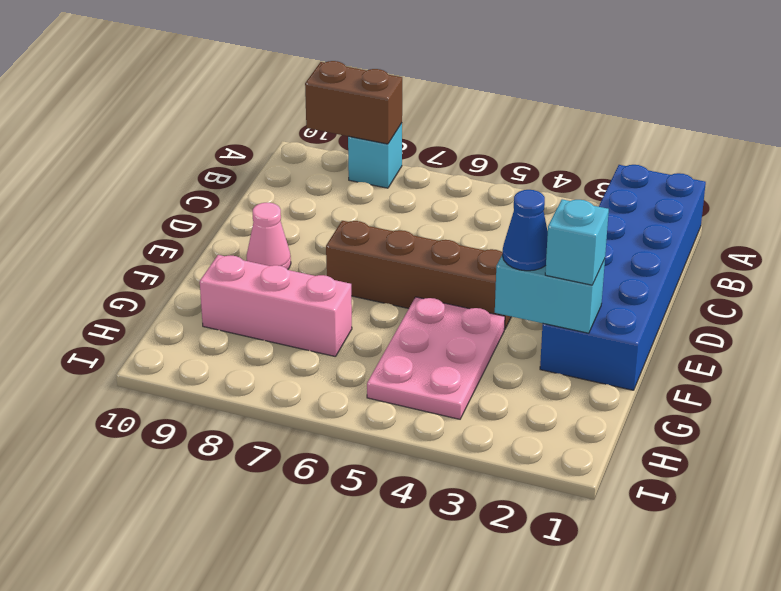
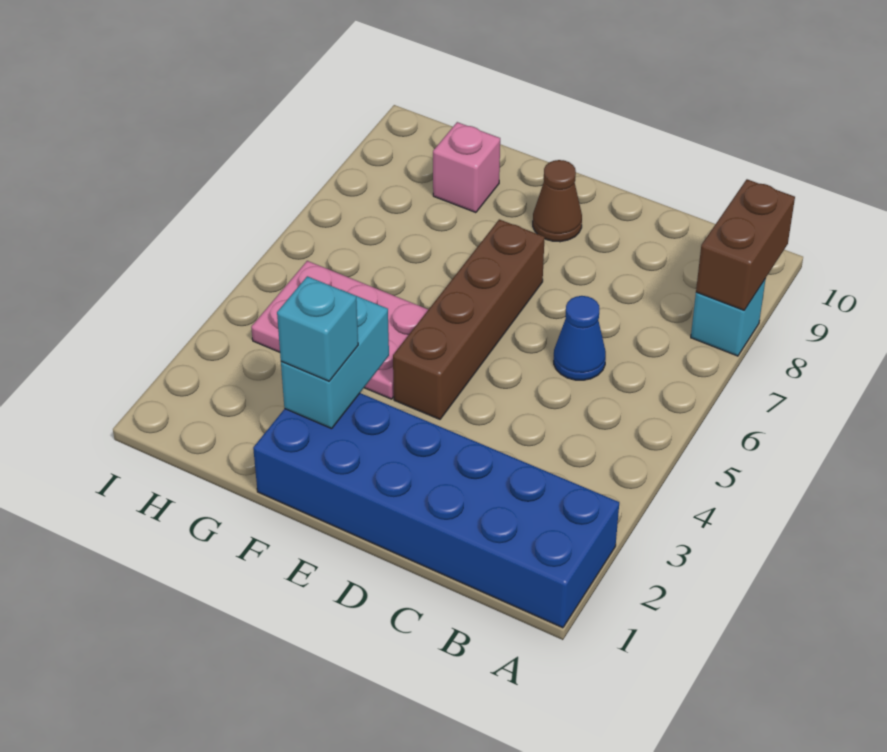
pink 1x1 cone [247,203,291,269] -> brown 1x1 cone [533,160,582,242]
blue 1x1 cone [503,190,548,271] -> blue 1x1 cone moved to [554,296,606,380]
pink 1x3 brick [200,255,352,357] -> pink 1x1 brick [433,122,500,213]

